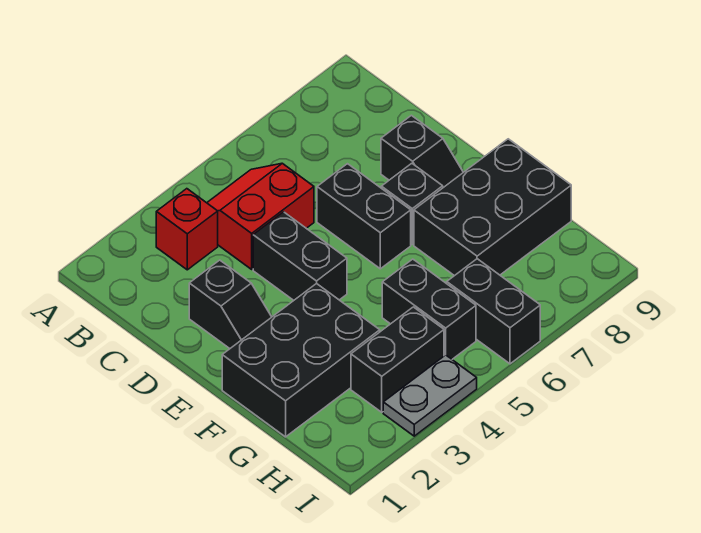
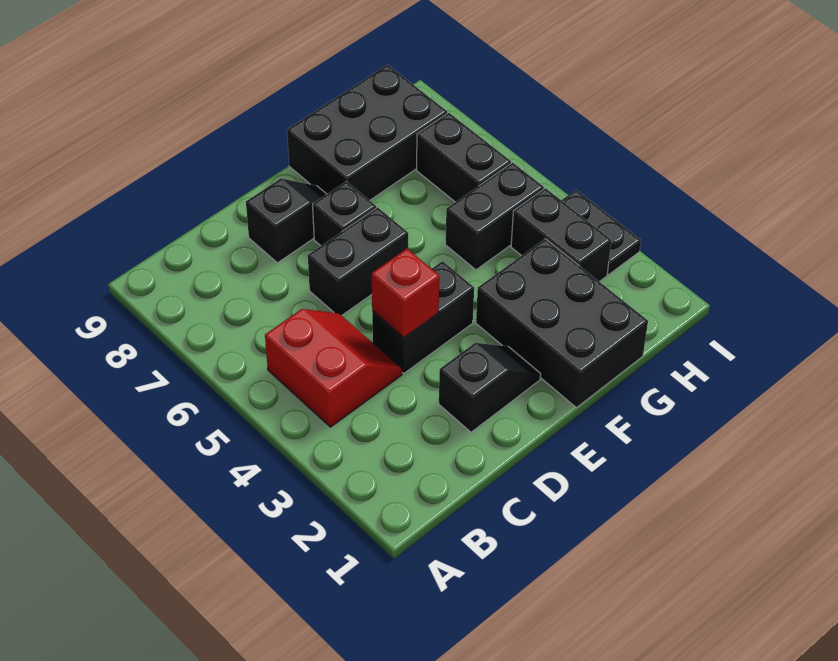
red 1x1 brick [156,189,218,270] -> red 1x1 brick moved to [372,249,439,338]
red 2x2 slope [207,163,314,269] -> red 2x2 slope turned to [265,309,402,427]
black 2x3 brick [414,139,571,276] -> black 2x3 brick turned to [287,65,447,200]
black 1x2 brick [447,259,540,364] -> black 1x2 brick turned to [417,113,511,202]
grey 1x2 plate [383,355,477,436] -> black 1x2 plate [561,190,641,274]

